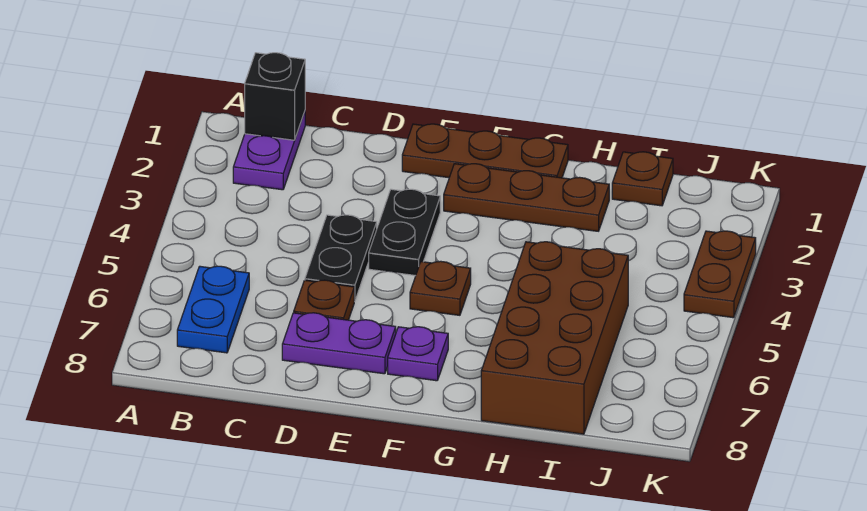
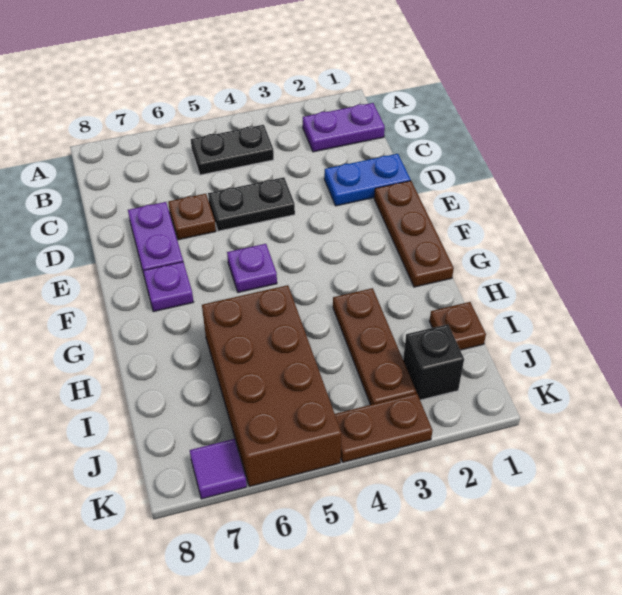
black 1x1 brick [245,53,305,140] -> black 1x1 brick moved to [403,324,464,400]
blue 1x2 plate [177,266,249,353] -> blue 1x2 plate moved to [324,154,411,206]
black 1x2 plate [369,189,440,276] -> black 1x2 plate moved to [191,125,274,175]
brown 1x3 plate [444,164,609,231] -> brown 1x3 plate moved to [333,288,416,405]
brown 1x1 plate [410,261,471,315] -> purple 1x1 plate [227,244,277,292]
brown 2x4 brick [481,242,628,434] -> brown 2x4 brick turned to [202,285,342,487]
none -> purple 1x1 tile [190,439,247,499]

